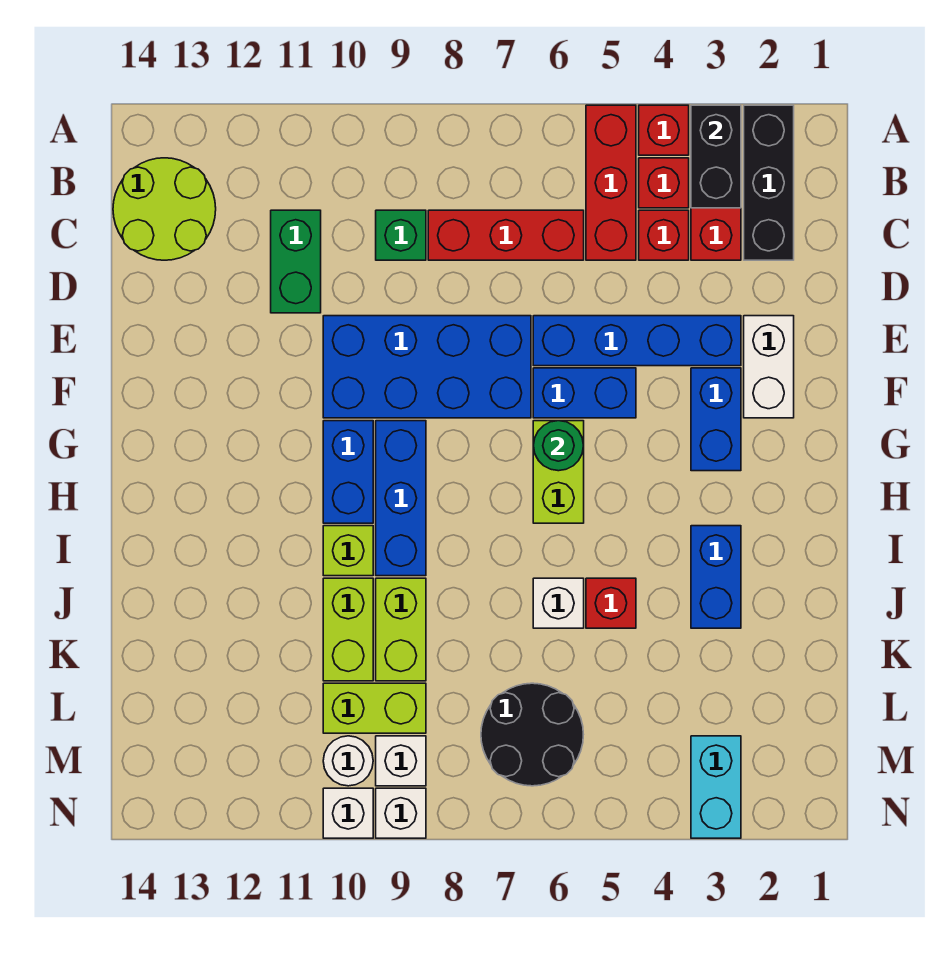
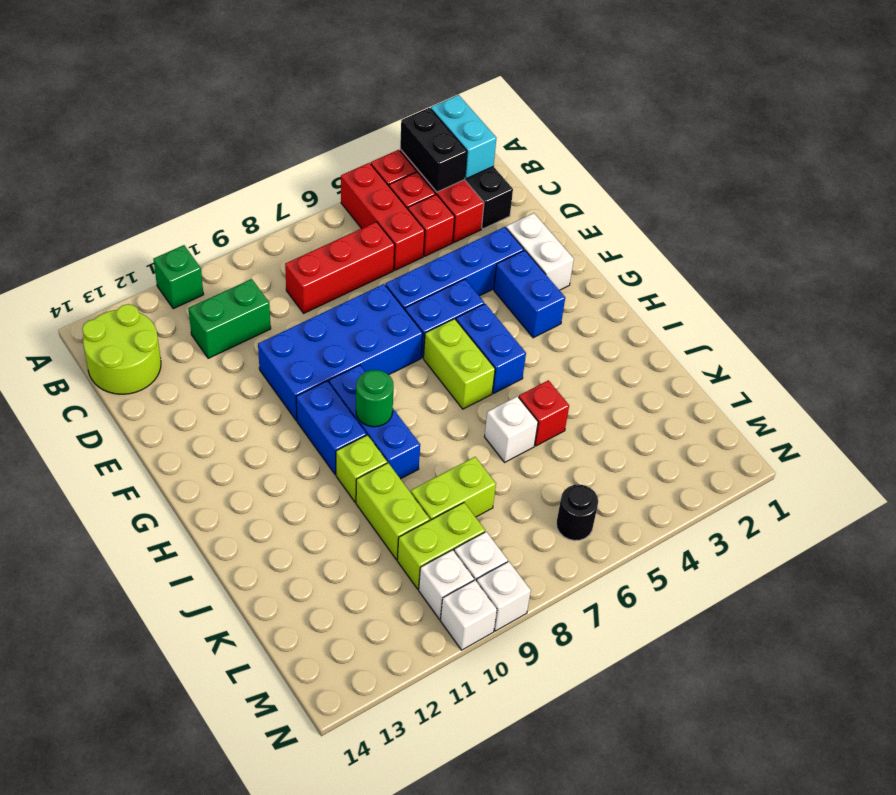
green 1x1 brick [376,210,426,260] -> green 1x1 brick moved to [153,245,204,309]
green 1x2 brick [271,210,321,313] -> green 1x2 brick turned to [188,279,271,358]
green 1x1 round brick [534,421,583,471] -> green 1x1 round brick moved to [356,370,394,427]
blue 1x2 brick [691,526,741,628] -> blue 1x2 brick moved to [456,304,526,393]
lime 1x2 brick [376,578,426,681] -> lime 1x2 brick turned to [411,457,496,520]
black 2x2 round brick [481,683,583,786] -> black 1x1 round brick [556,484,598,541]
cyan 1x2 brick [691,736,741,838] -> cyan 1x2 brick moved to [431,95,496,179]
white 1x1 round brick [323,736,373,786] -> white 1x1 brick [419,550,474,619]

